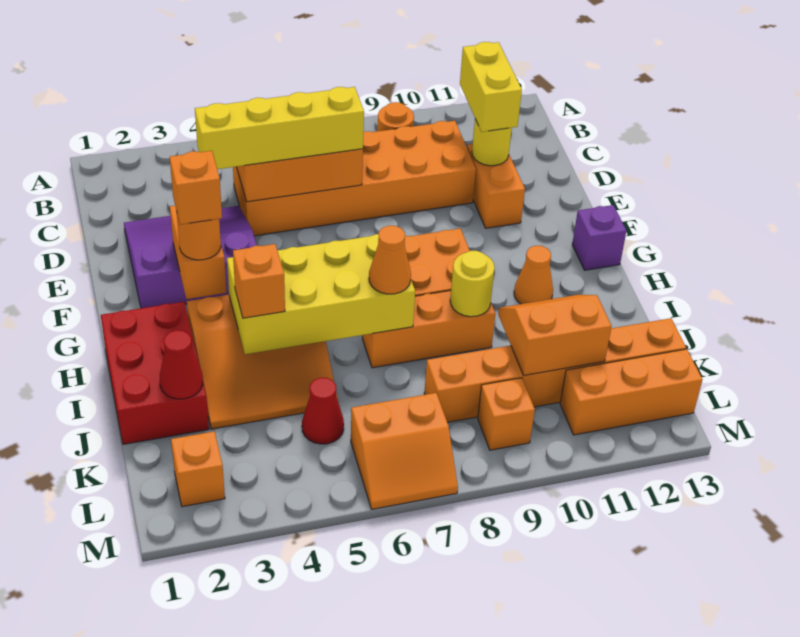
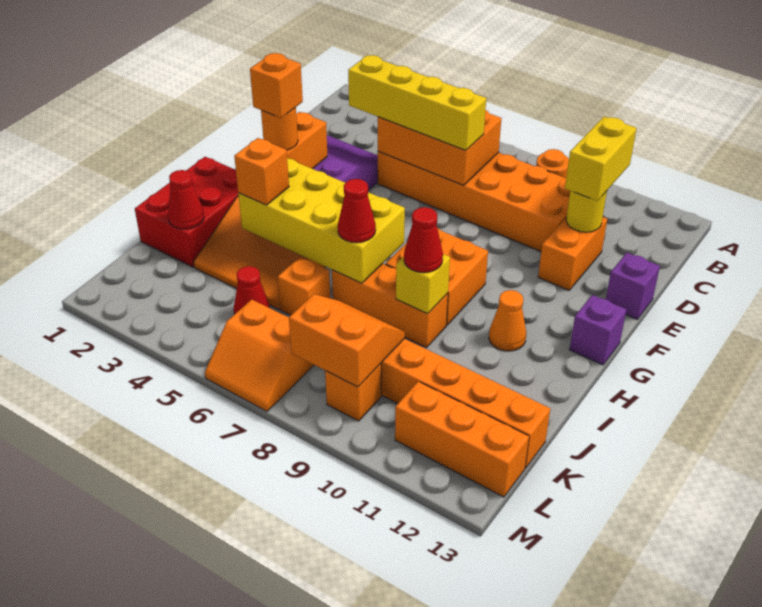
none -> purple 1x1 brick [606,253,660,319]
orange 1x1 cone [369,226,411,294] -> red 1x1 cone [338,179,376,243]
yellow 1x1 round brick [450,251,495,317] -> yellow 1x1 brick [396,254,450,314]
none -> red 1x1 cone [404,207,443,273]
orange 2x2 slope [498,295,612,375] -> orange 2x2 slope moved to [289,294,405,387]
orange 1x1 brick [171,431,225,507] -> orange 1x1 brick moved to [278,257,330,315]

